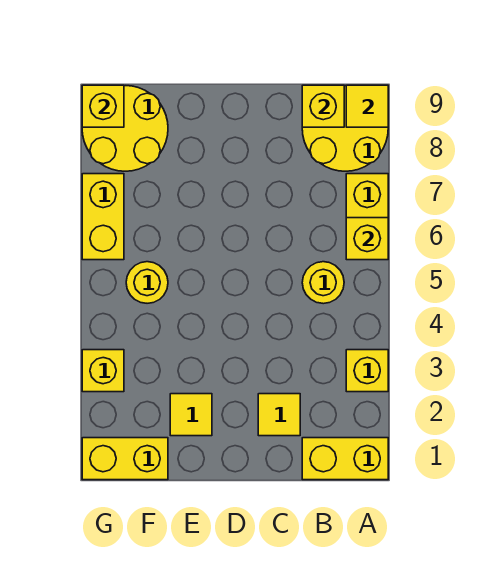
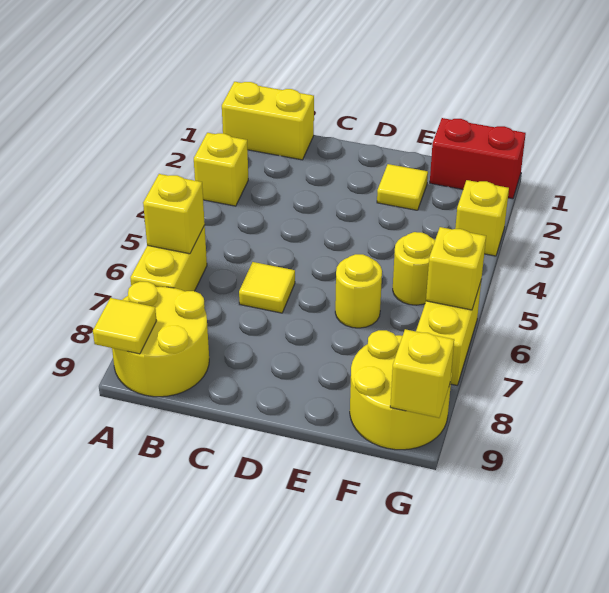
yellow 1x1 round brick [302,262,344,304] -> yellow 1x1 round brick moved to [335,254,382,328]
yellow 1x1 brick [302,85,344,127] -> yellow 1x1 brick moved to [426,227,486,310]
yellow 1x1 tile [258,394,300,436] -> yellow 1x1 tile moved to [239,262,295,313]
yellow 1x2 brick [82,438,168,480] -> red 1x2 brick [430,118,526,199]

